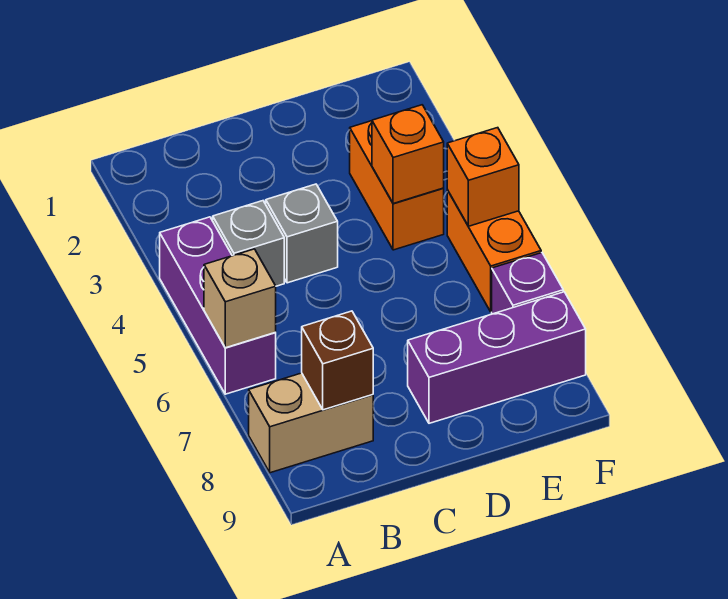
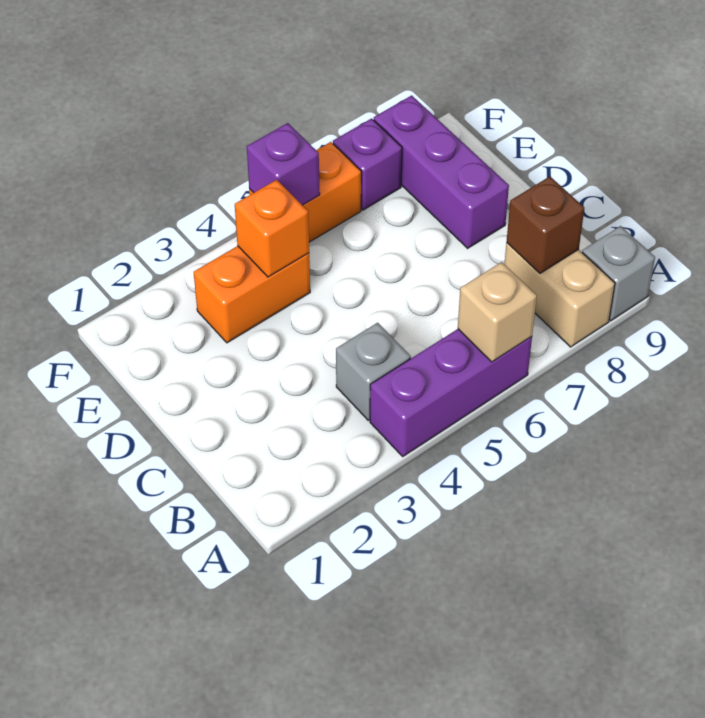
grey 1x1 brick [266,184,338,283] -> grey 1x1 brick moved to [582,226,655,321]
orange 1x1 brick [447,128,519,226] -> purple 1x1 brick [247,123,320,205]

